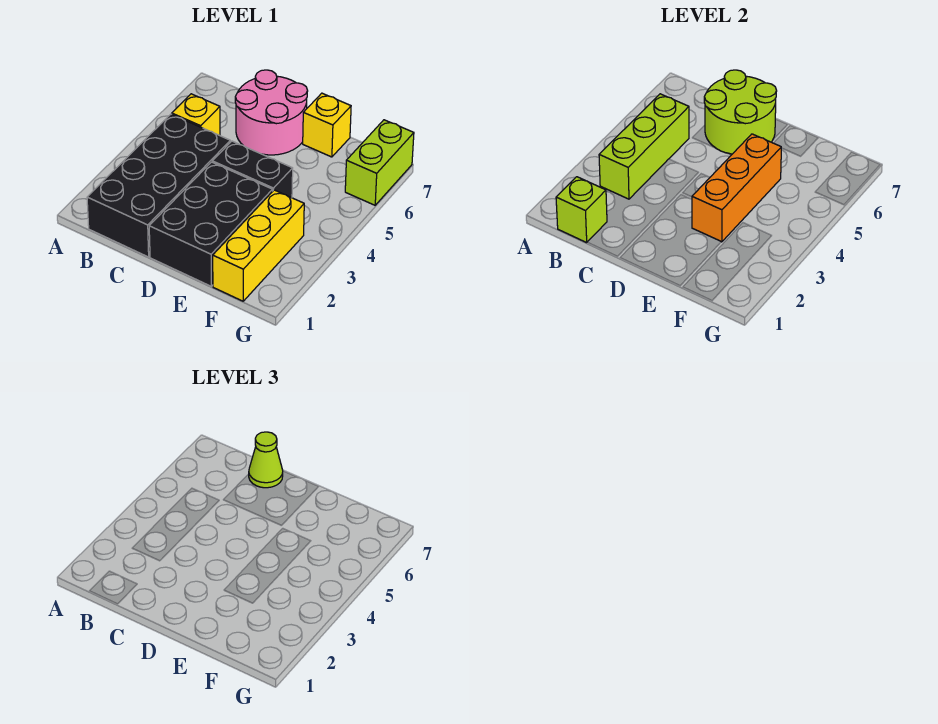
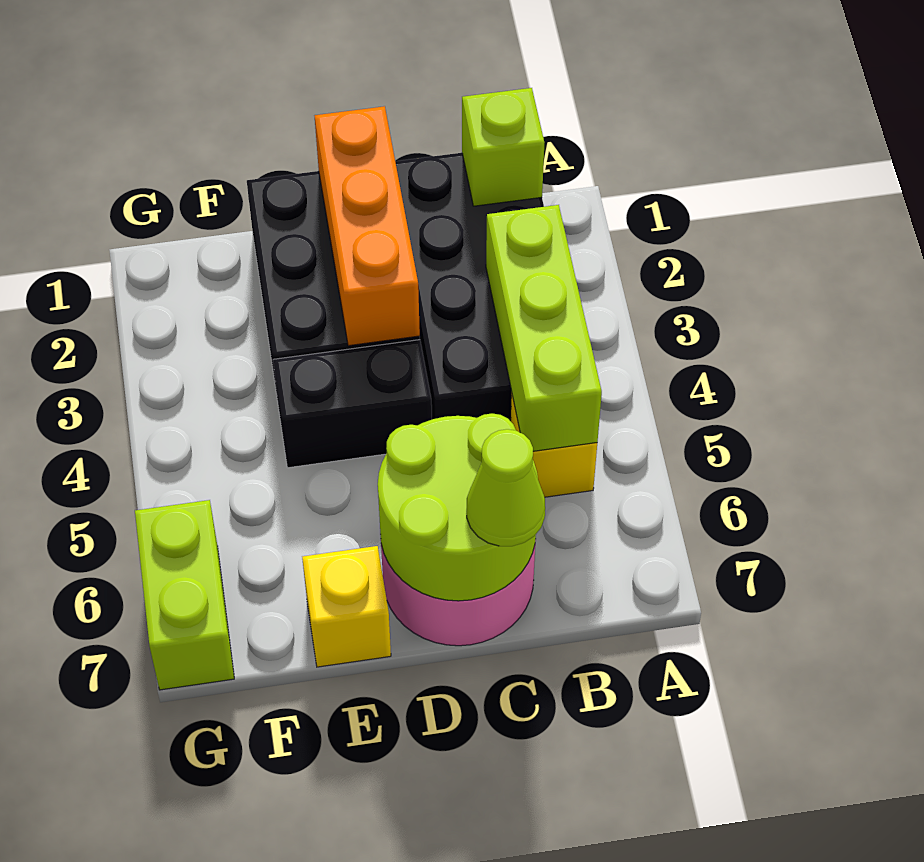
orange 1x3 brick [692,134,781,242] -> orange 1x3 brick moved to [315,106,420,346]
yellow 1x3 brick [213,190,304,301] -> none

